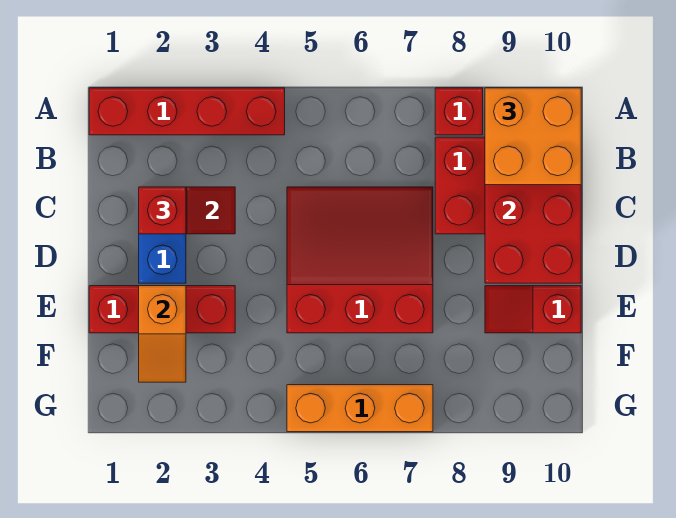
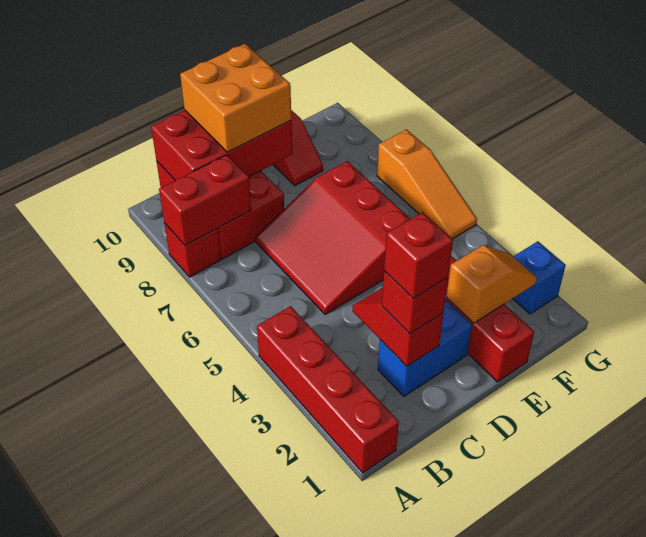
none -> red 1x2 brick [159,155,251,246]
orange 2x2 brick [485,88,581,185] -> orange 2x2 brick moved to [180,44,291,152]
none -> red 1x1 brick [384,212,453,299]
none -> blue 1x1 brick [513,241,566,314]
orange 1x3 brick [287,385,433,432] -> orange 1x3 slope [377,130,477,239]

